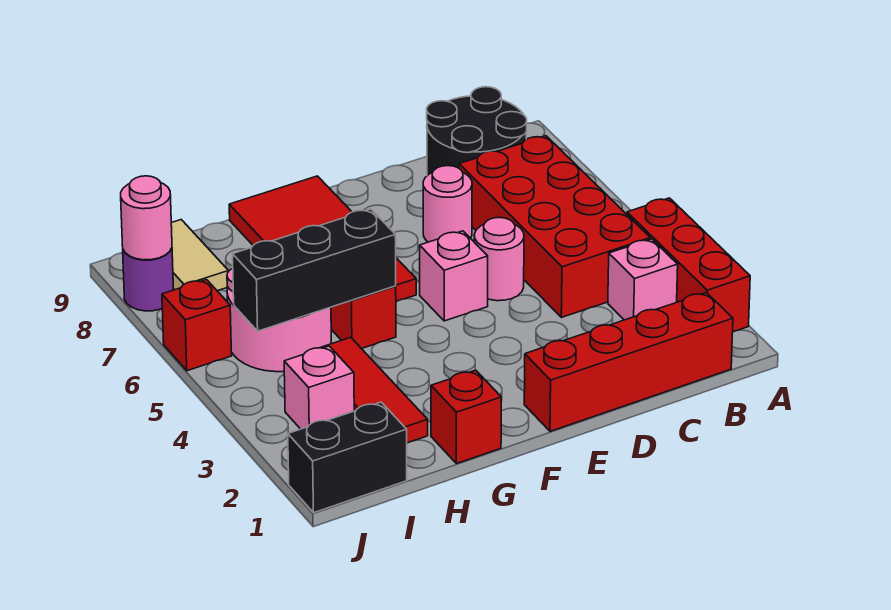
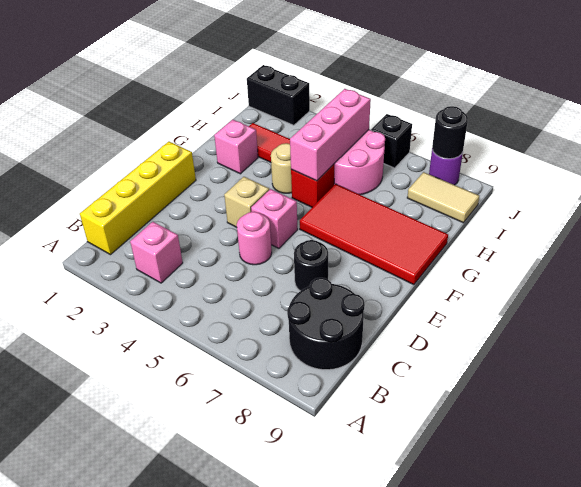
red 1x3 brick [627,198,750,332] -> none
red 1x4 brick [524,292,733,431] -> yellow 1x4 brick [80,142,196,255]
red 2x4 brick [459,136,650,318] -> none
pink 1x1 round brick [423,166,472,242] -> black 1x1 round brick [294,240,328,291]
none -> tan 1x1 brick [224,177,269,227]
red 1x1 brick [431,370,501,464] -> none
none -> tan 1x1 round brick [271,143,292,193]
black 1x3 brick [232,209,396,331] -> pink 1x3 brick [290,89,371,181]
black 1x2 brick [288,402,407,513] -> black 1x2 brick turned to [247,65,310,125]
pink 1x1 brick [284,346,354,429] -> pink 1x1 brick moved to [214,119,258,174]
red 1x1 brick [162,280,232,371] -> black 1x1 brick [371,114,412,168]
pink 1x1 round brick [121,176,172,260] -> black 1x1 round brick [432,106,468,159]

